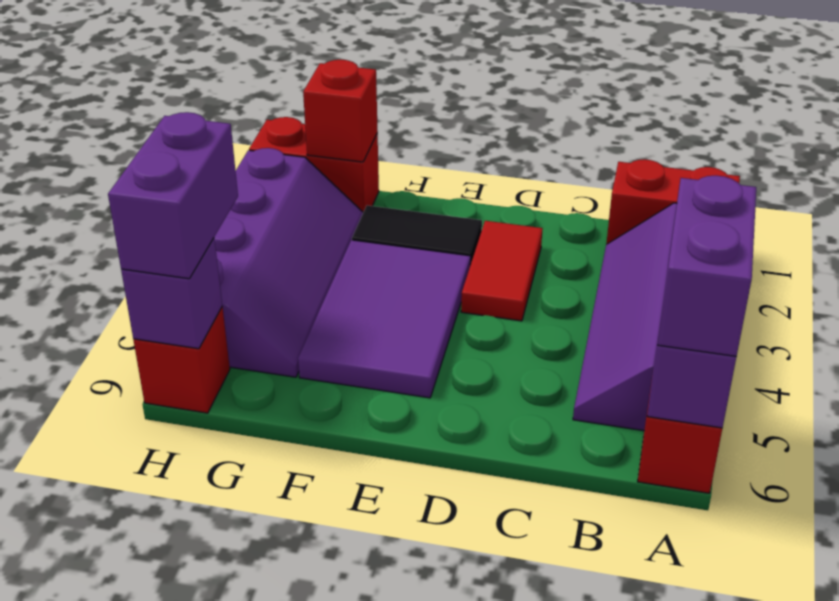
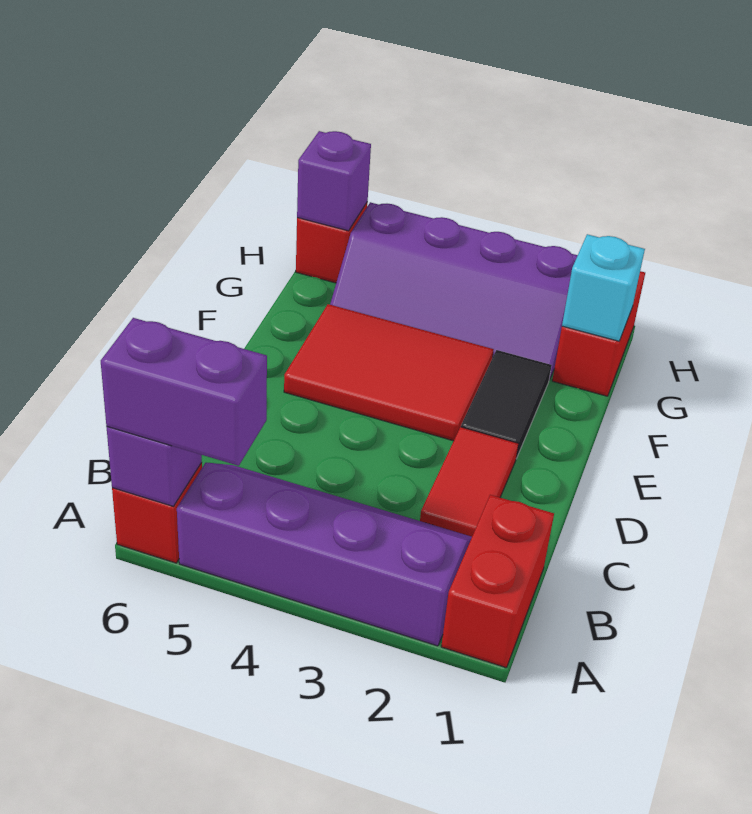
red 1x2 tile [461,221,543,321] -> red 1x2 tile turned to [420,427,518,537]
purple 2x3 tile [298,240,470,398] -> red 2x3 tile [284,304,494,441]
red 1x1 brick [303,60,378,162] -> cyan 1x1 brick [562,234,645,341]
purple 1x2 brick [108,112,238,279] -> none

